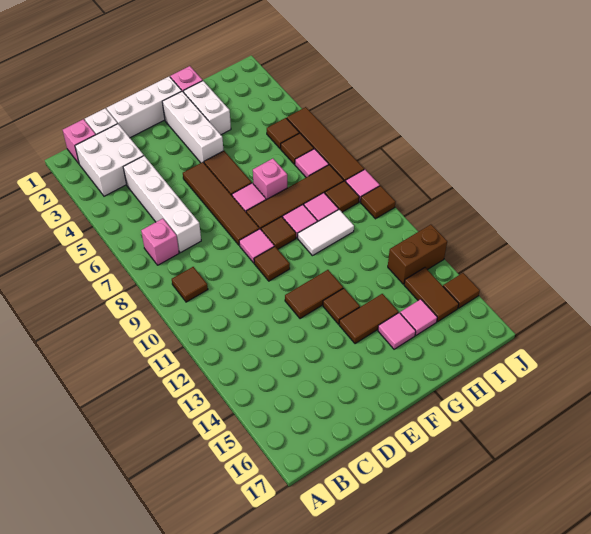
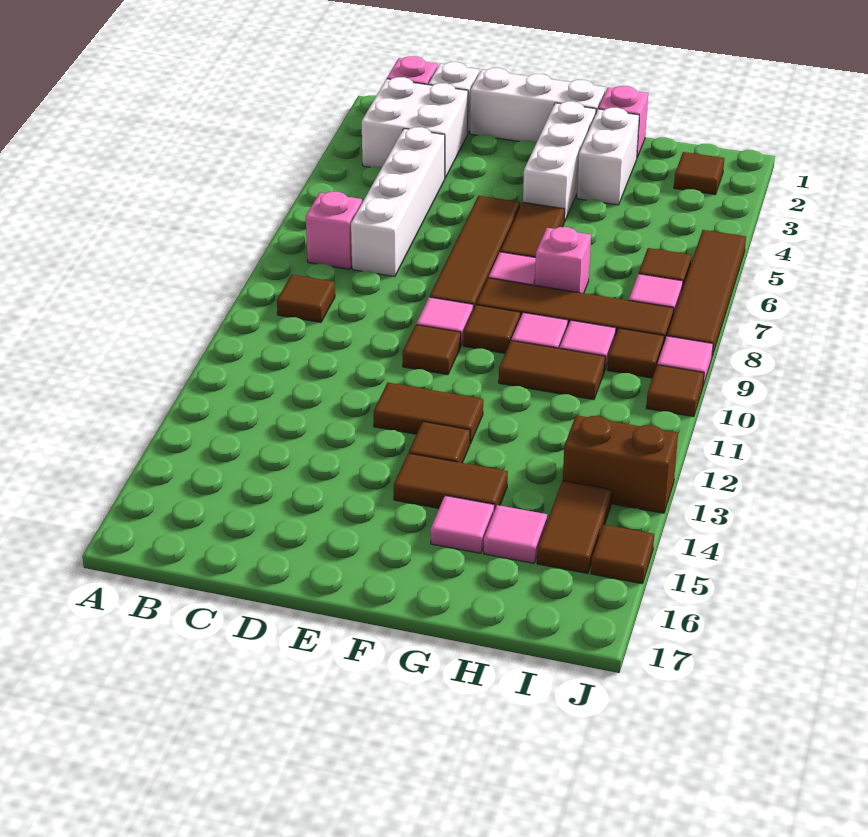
white 1x2 tile [298,210,354,256] -> brown 1x2 tile [499,341,605,400]
brown 1x1 tile [267,118,299,149] -> brown 1x1 tile moved to [674,152,724,195]

